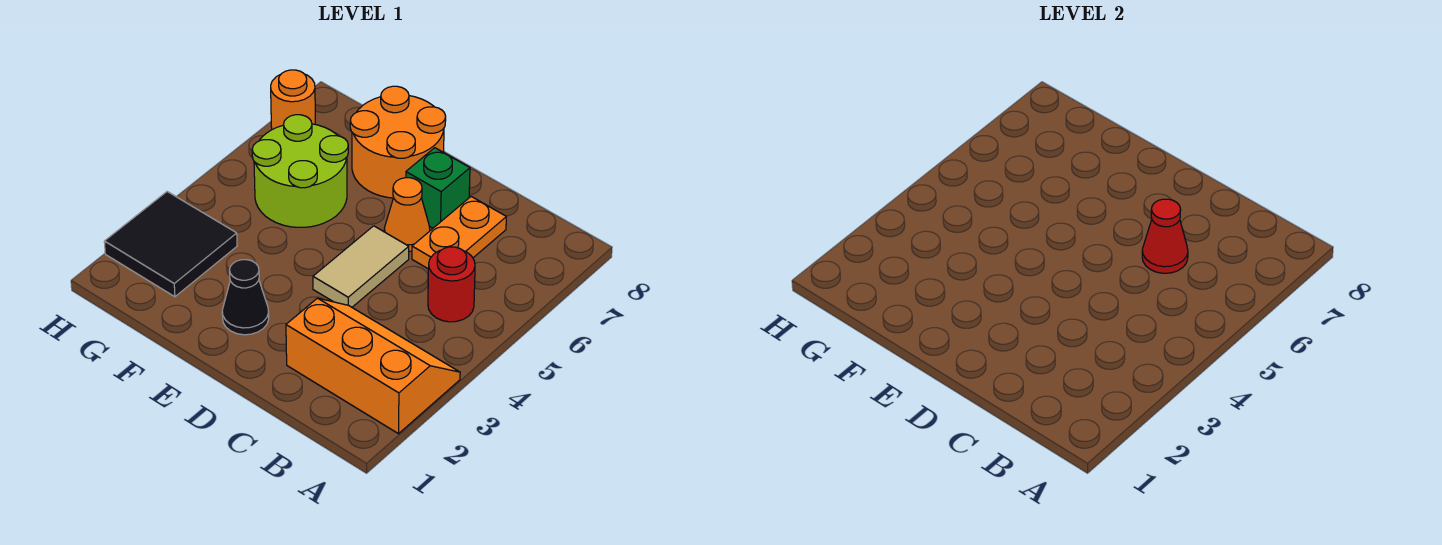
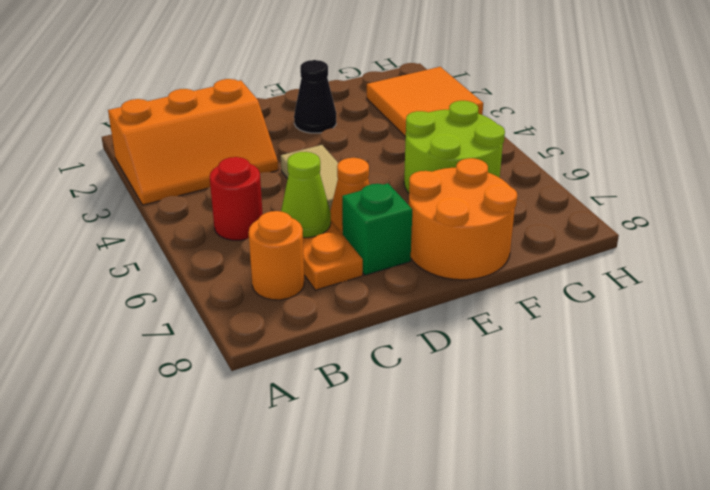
red 1x1 cone [1142,199,1188,273] -> lime 1x1 cone [281,152,331,238]
black 2x2 tile [104,192,237,297] -> orange 2x2 tile [367,67,483,137]
orange 1x1 round brick [271,70,315,130] -> orange 1x1 round brick moved to [249,211,304,300]

